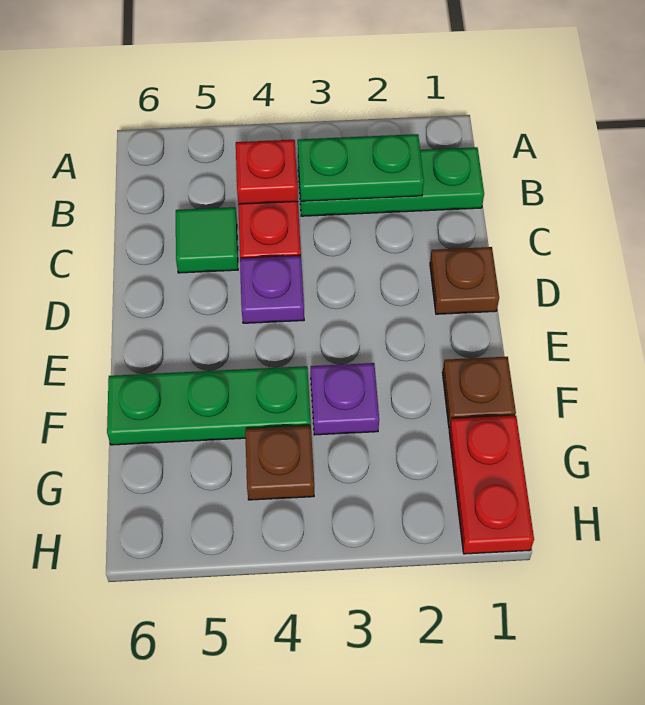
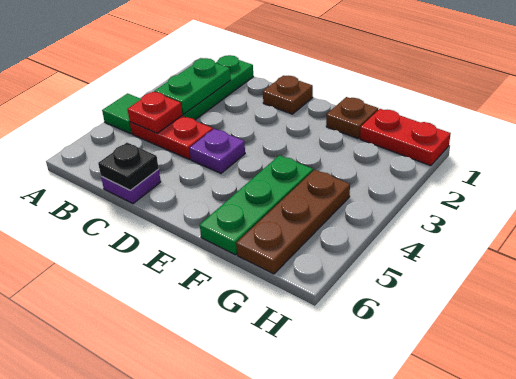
green 1x1 tile [176,207,238,273] -> green 1x1 tile moved to [102,93,141,134]
none -> black 1x1 plate [98,143,159,190]
purple 1x1 plate [311,363,379,435] -> purple 1x1 plate moved to [101,169,161,204]
brown 1x1 plate [245,426,314,500] -> brown 1x3 plate [236,170,350,274]

